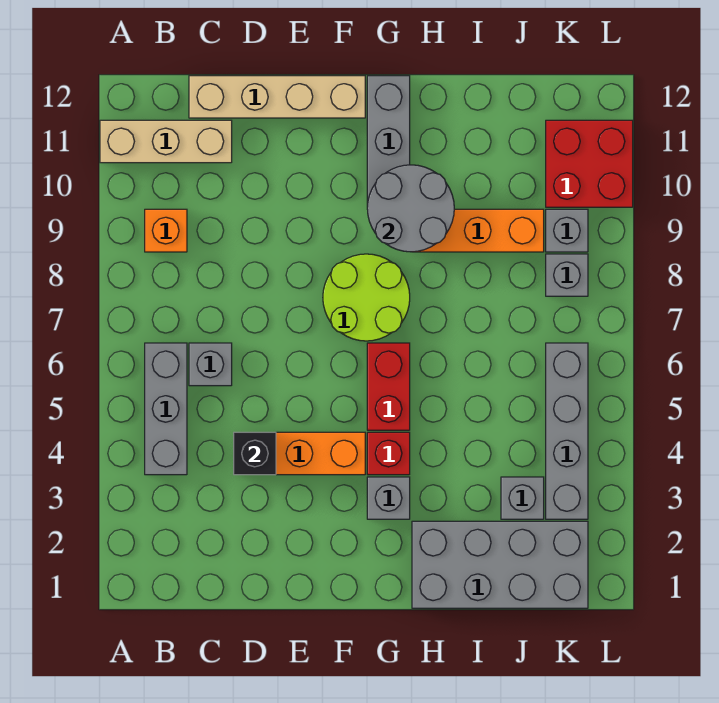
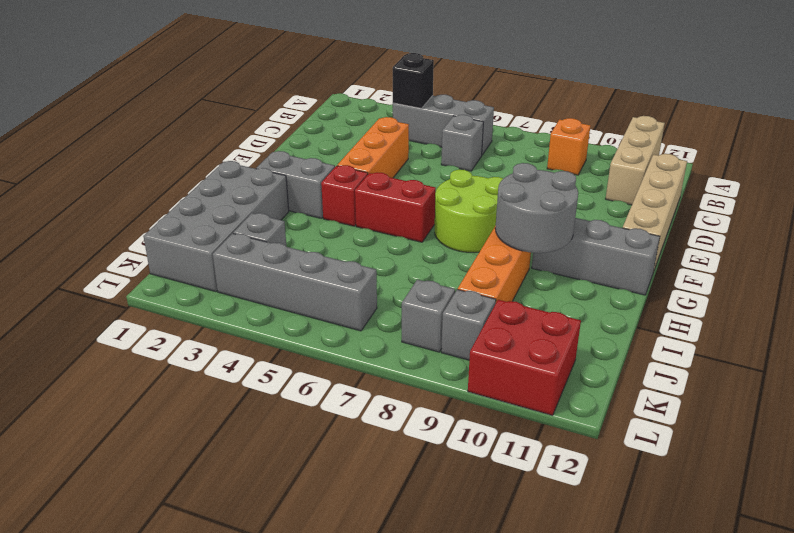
black 1x1 brick [234,432,276,475] -> black 1x1 brick moved to [393,53,434,108]
grey 1x1 brick [367,477,410,519] -> grey 1x2 brick [256,151,335,218]

